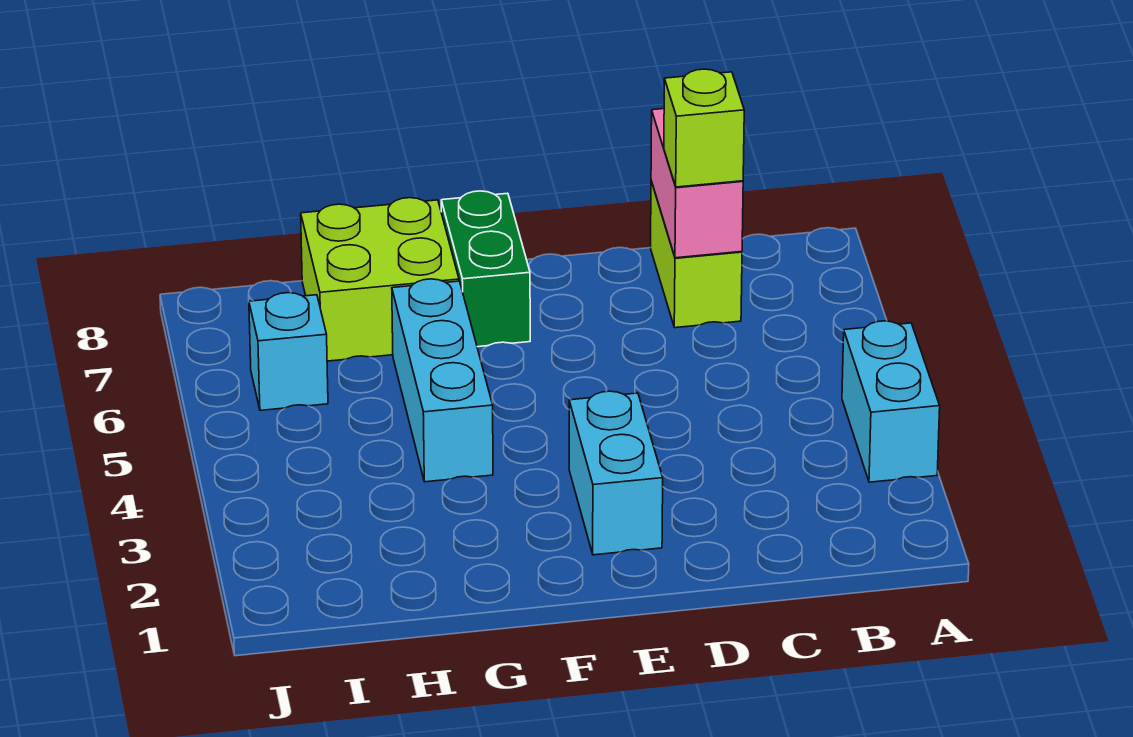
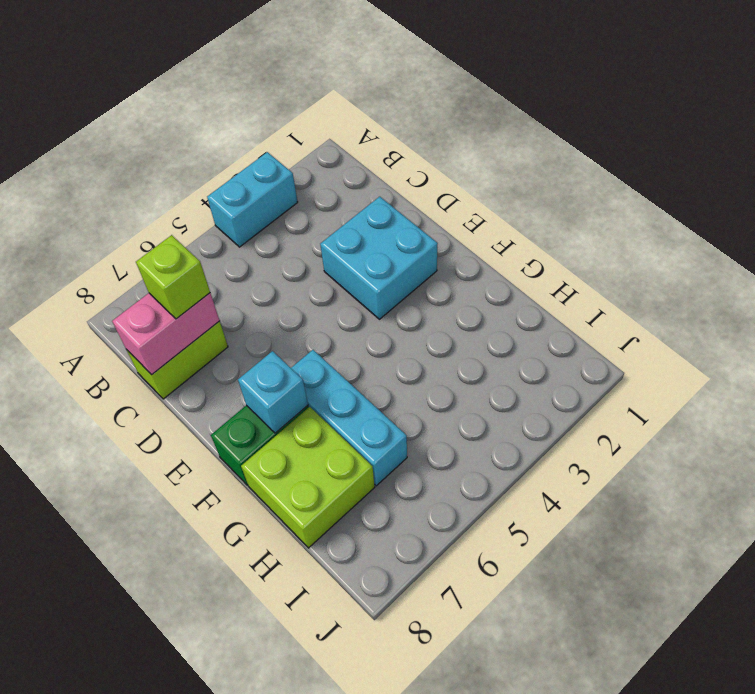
cyan 1x2 brick [569,391,663,555] -> cyan 2x2 brick [320,197,438,319]
cyan 1x3 brick [392,279,493,482] -> cyan 1x3 brick turned to [291,350,407,486]
cyan 1x1 brick [249,293,328,410] -> cyan 1x1 brick moved to [238,351,308,433]

